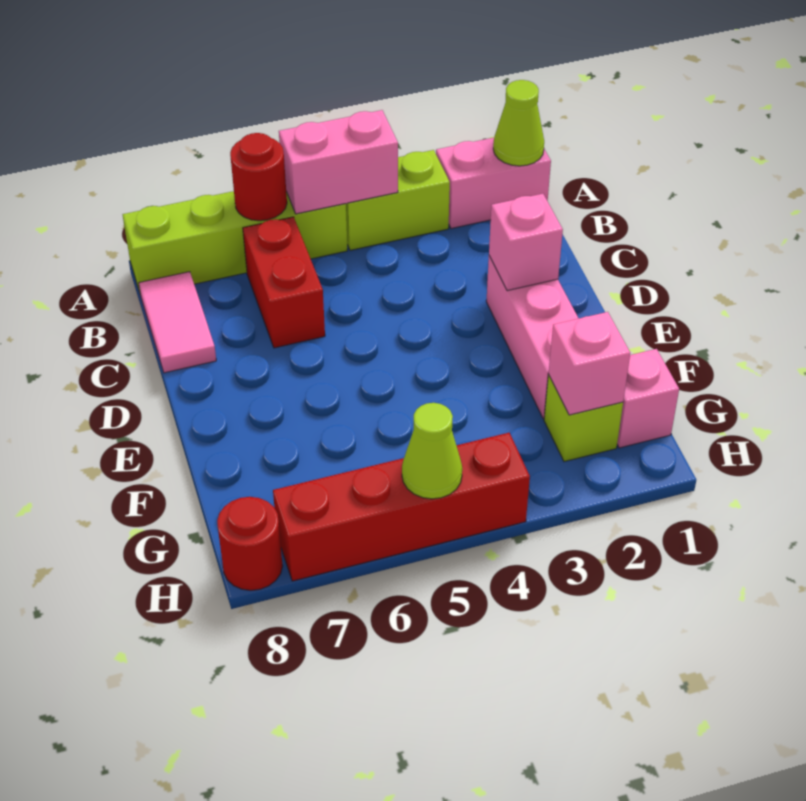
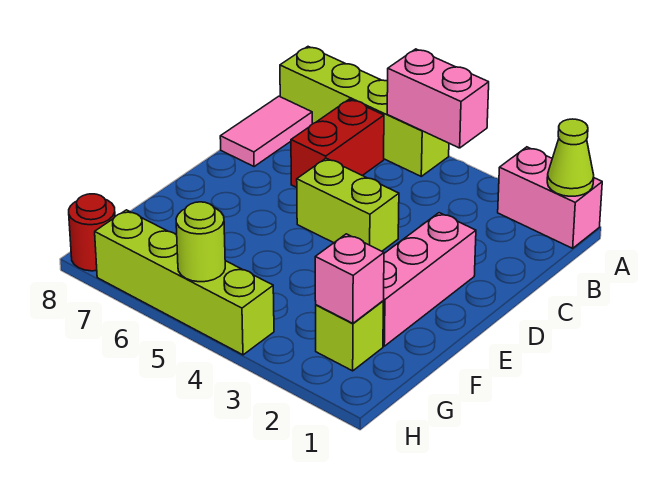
lime 1x2 brick [346,150,450,250] -> lime 1x2 brick moved to [297,158,399,251]
red 1x1 round brick [230,133,287,221] -> none
pink 1x1 brick [489,194,563,291] -> none
pink 1x1 brick [617,349,679,448] -> none
red 1x4 brick [273,433,530,581] -> lime 1x4 brick [95,210,274,355]
lime 1x1 cone [402,403,462,499] -> lime 1x1 round brick [176,202,225,282]

